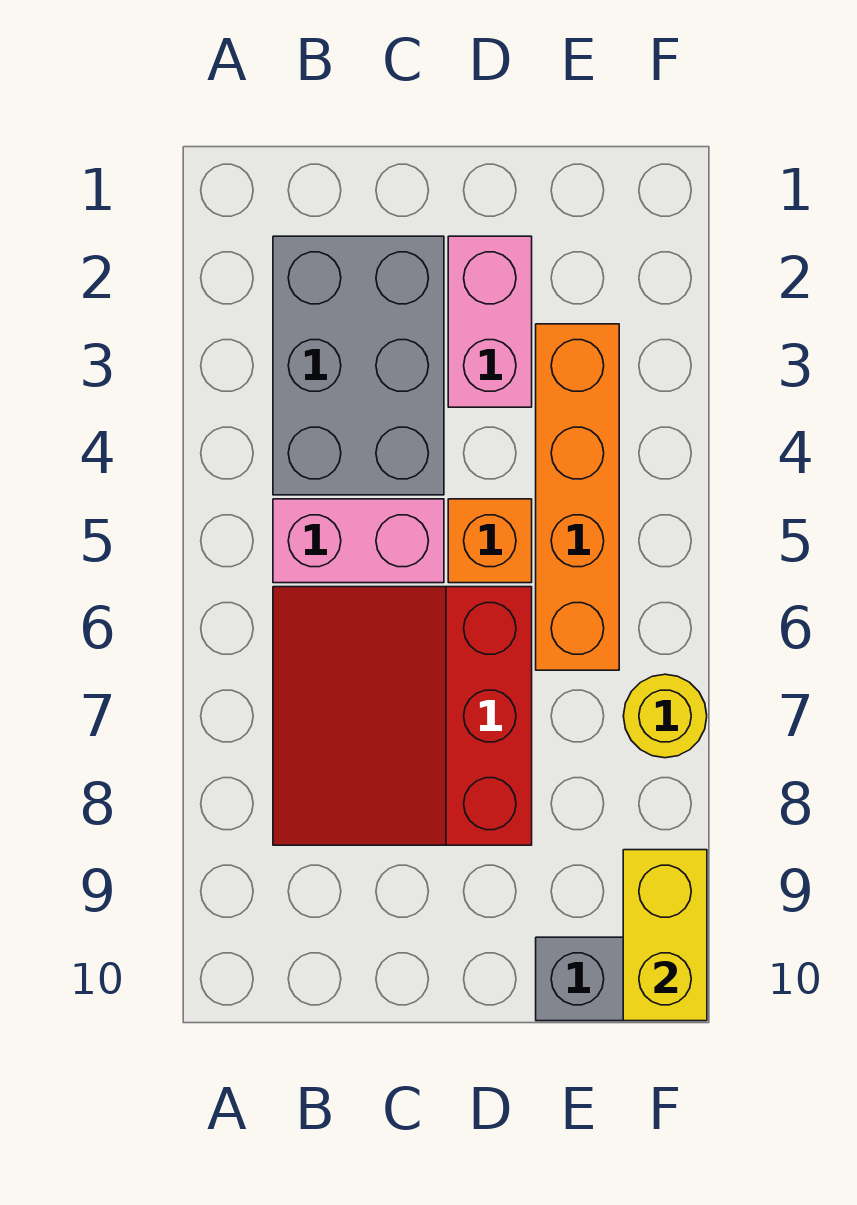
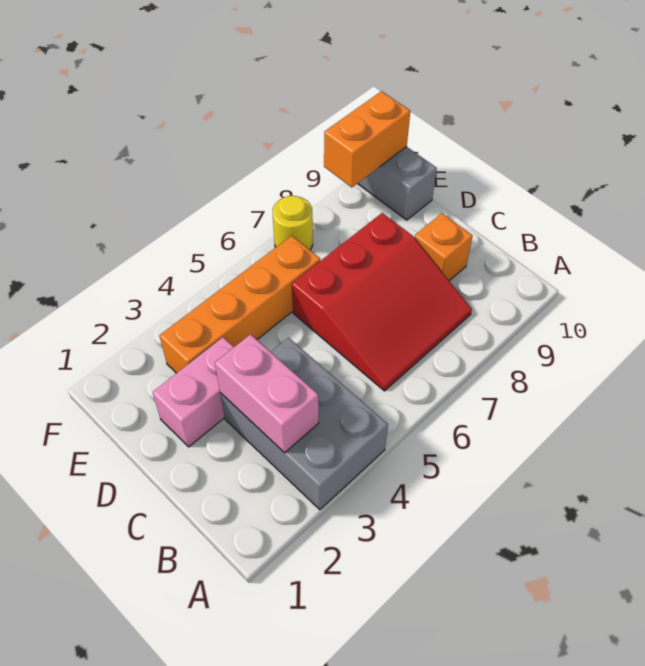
grey 2x3 brick [273,236,444,495] -> grey 2x3 brick turned to [220,338,388,510]
pink 1x2 brick [273,499,444,583] -> pink 1x2 brick moved to [215,334,319,453]
orange 1x1 brick [448,499,532,583] -> orange 1x1 brick moved to [414,213,472,281]
yellow 1x2 brick [623,850,707,1021] -> orange 1x2 brick [324,91,410,187]

